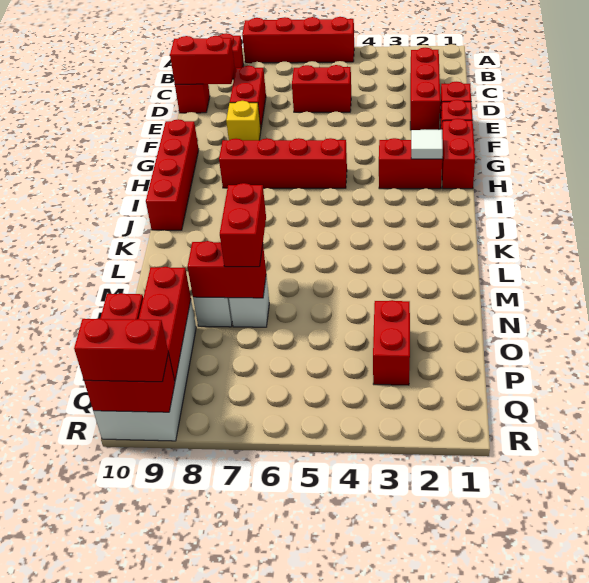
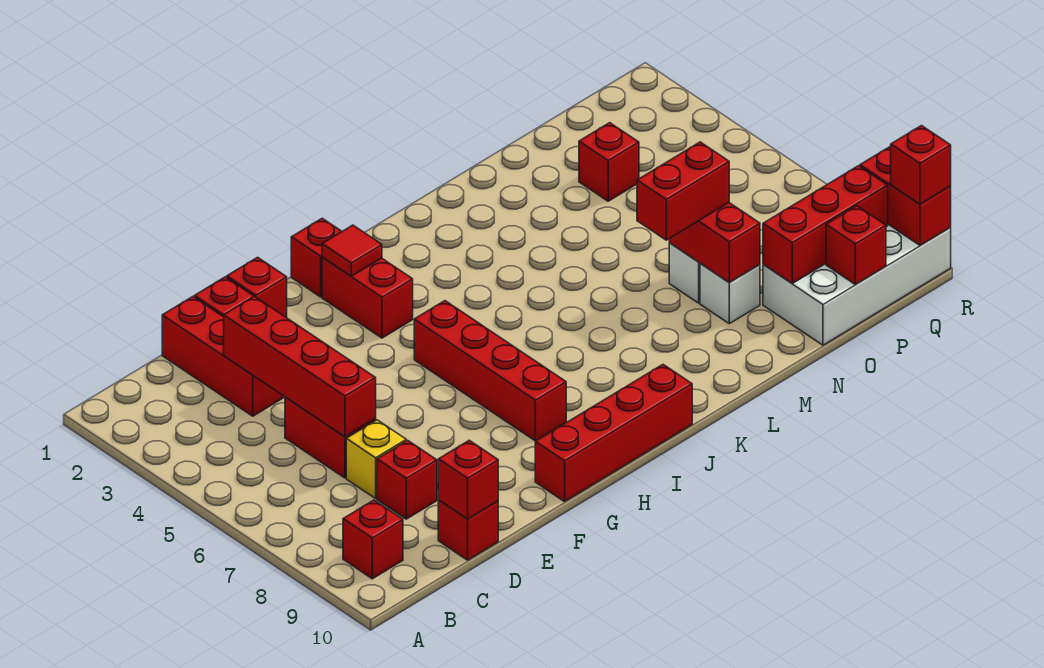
red 1x4 brick [242,17,354,63] -> red 1x4 brick moved to [224,296,376,437]
red 1x3 brick [410,48,440,130] -> red 1x3 brick turned to [162,297,284,416]
red 1x2 brick [230,66,266,128] -> red 1x1 brick [377,441,437,519]
red 1x2 brick [170,36,235,84] -> red 1x1 brick [438,440,498,519]
yellow 1x1 brick [226,101,261,140] -> yellow 1x1 brick moved to [346,420,406,498]
red 1x2 brick [442,119,475,189] -> red 1x1 brick [291,218,342,297]
white 1x1 tile [411,130,443,159] -> red 1x1 tile [322,225,382,276]
red 1x2 brick [373,300,410,385] -> red 1x1 brick [579,123,639,201]
red 1x2 brick [74,319,168,382] -> red 1x1 brick [891,126,951,204]

